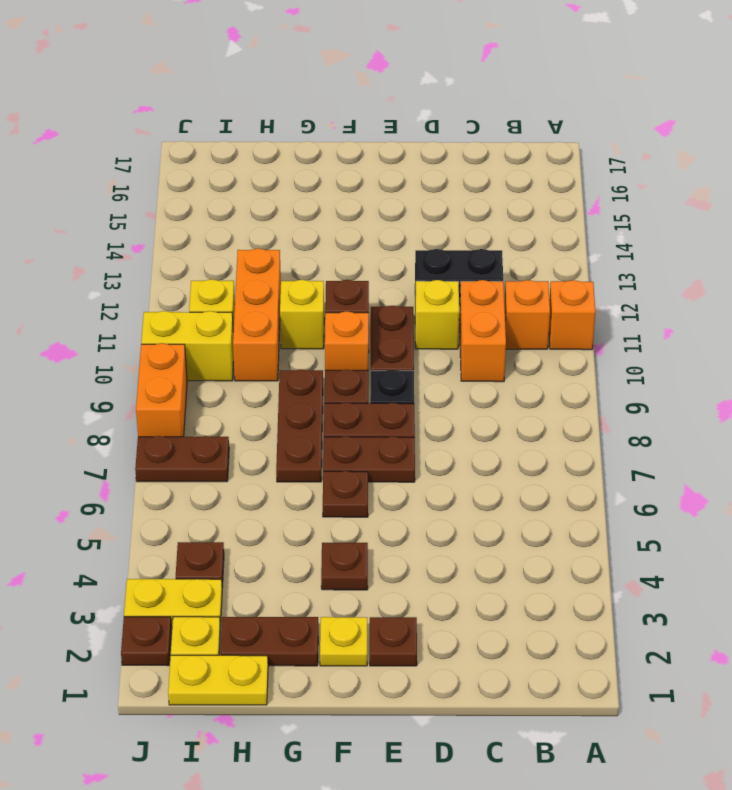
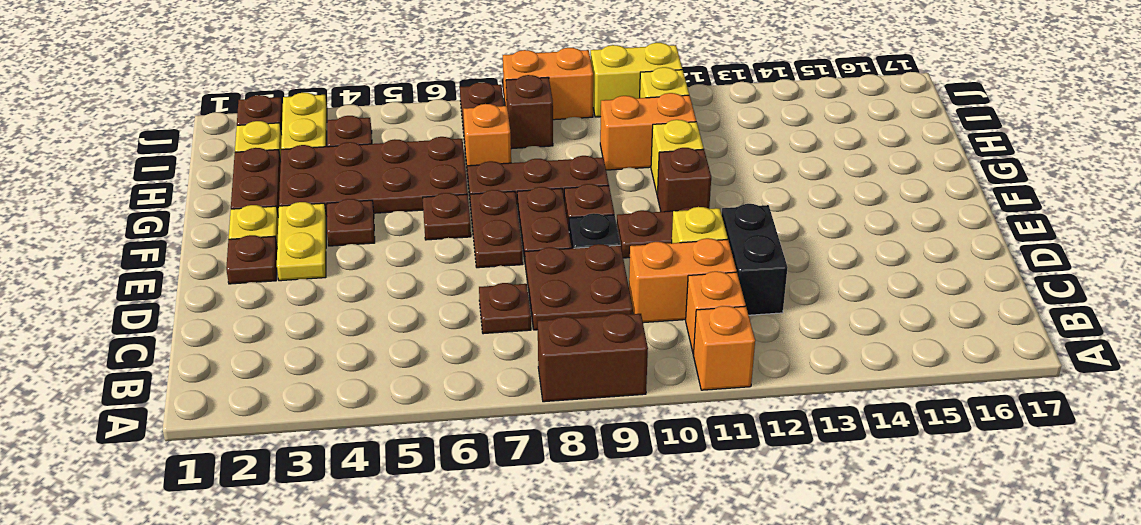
none -> brown 1x2 brick [538,313,648,402]
none -> brown 1x1 plate [479,283,531,334]
none -> brown 2x2 plate [525,244,633,330]
orange 1x1 brick [325,311,369,370] -> orange 1x1 brick moved to [463,104,511,175]
none -> brown 2x4 plate [279,137,468,216]
yellow 1x2 plate [168,655,268,705] -> yellow 1x2 plate moved to [277,202,326,281]
orange 1x3 brick [233,248,281,381] -> orange 1x2 brick [600,93,696,170]
none -> brown 1x1 brick [506,75,553,149]
yellow 1x2 brick [141,311,234,381] -> yellow 1x2 brick turned to [591,43,682,117]

